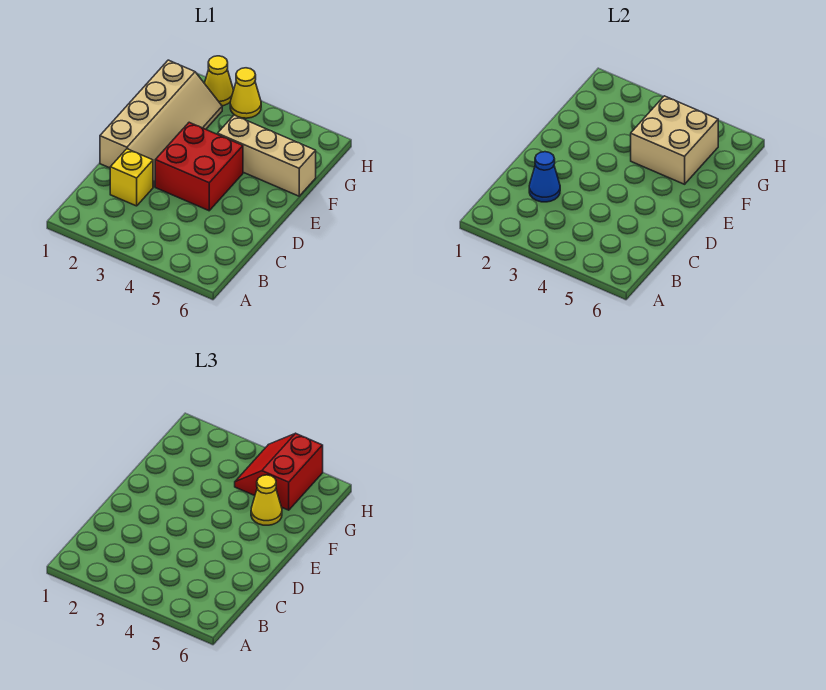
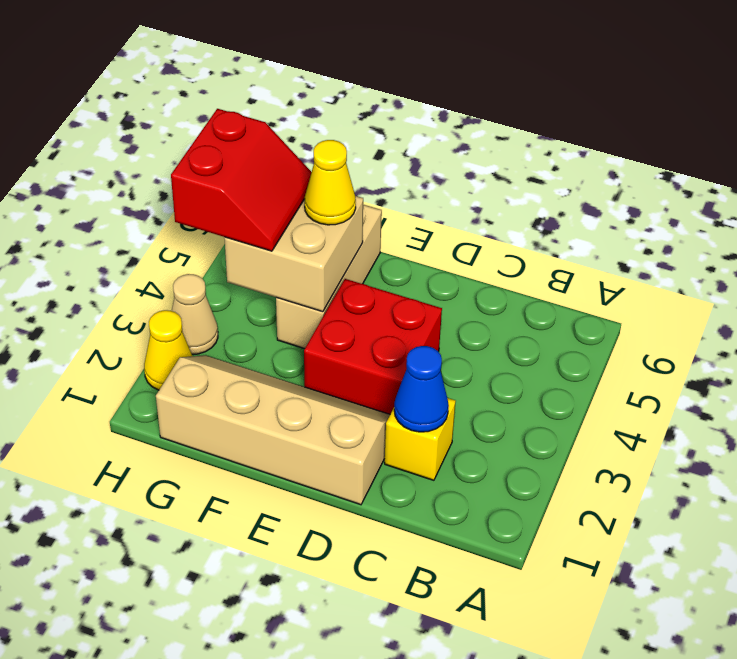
red 2x2 slope [235,433,323,510] -> red 2x2 slope turned to [171,109,311,251]
yellow 1x1 cone [230,68,261,118] -> tan 1x1 cone [172,274,218,354]

